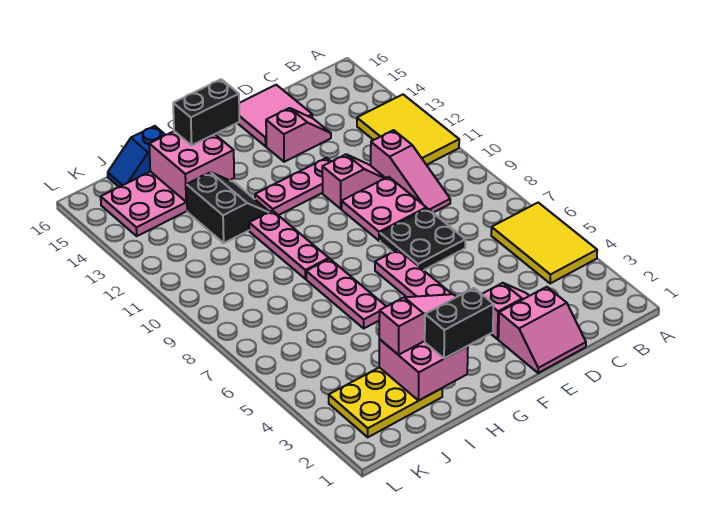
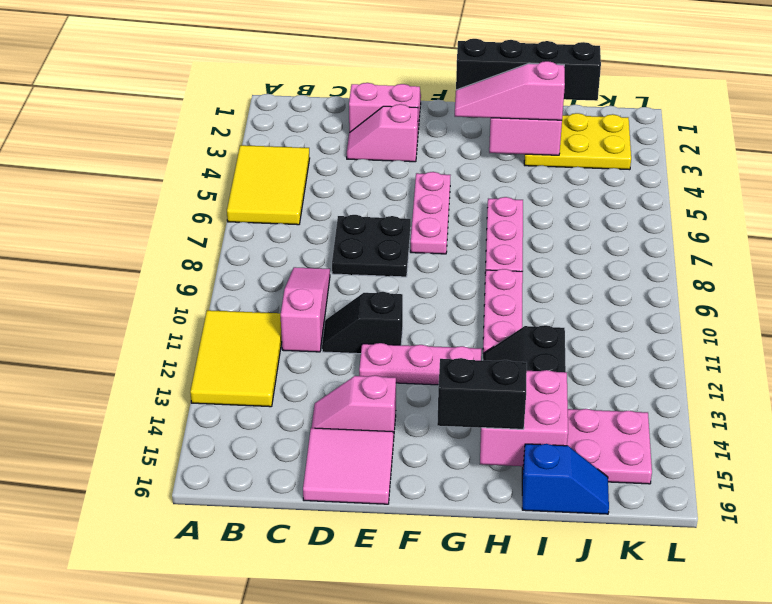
pink 2x2 plate [342,177,426,241] -> none
pink 1x2 slope [322,154,385,209] -> black 1x2 slope [322,292,403,354]
black 1x2 brick [425,288,494,359] -> black 1x4 brick [456,39,601,101]

